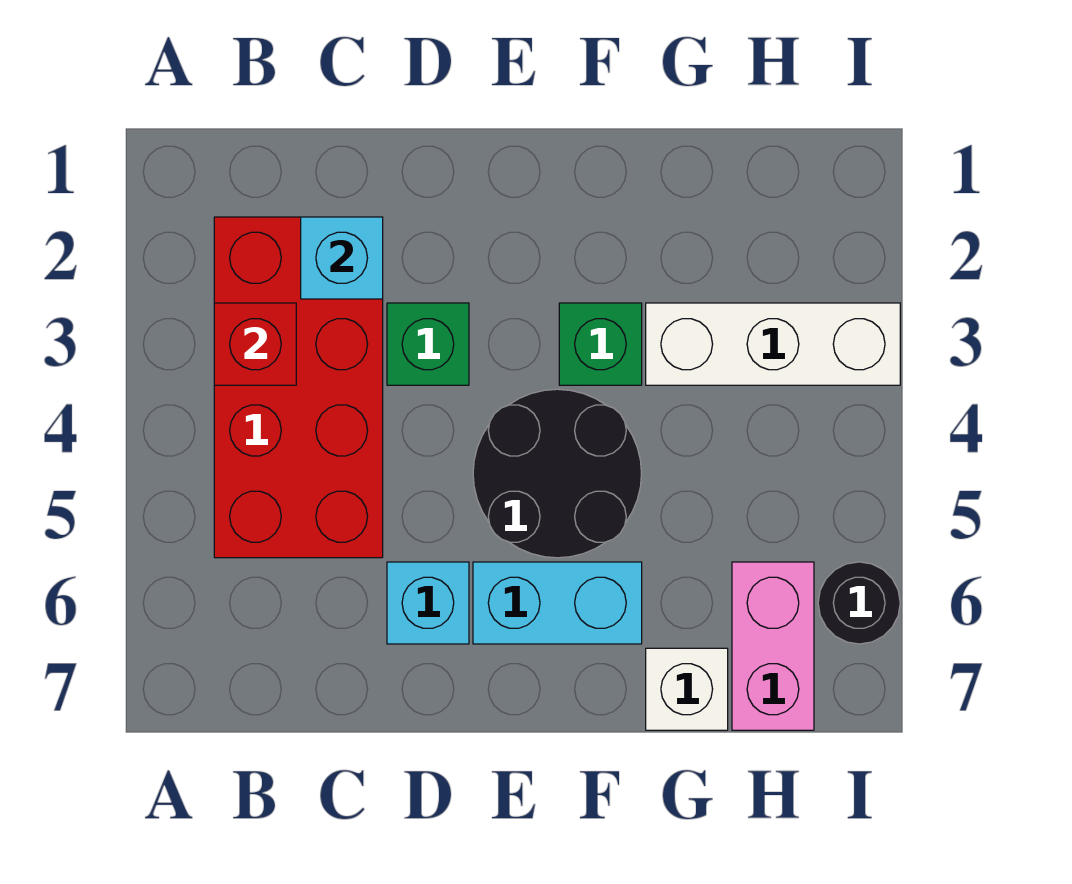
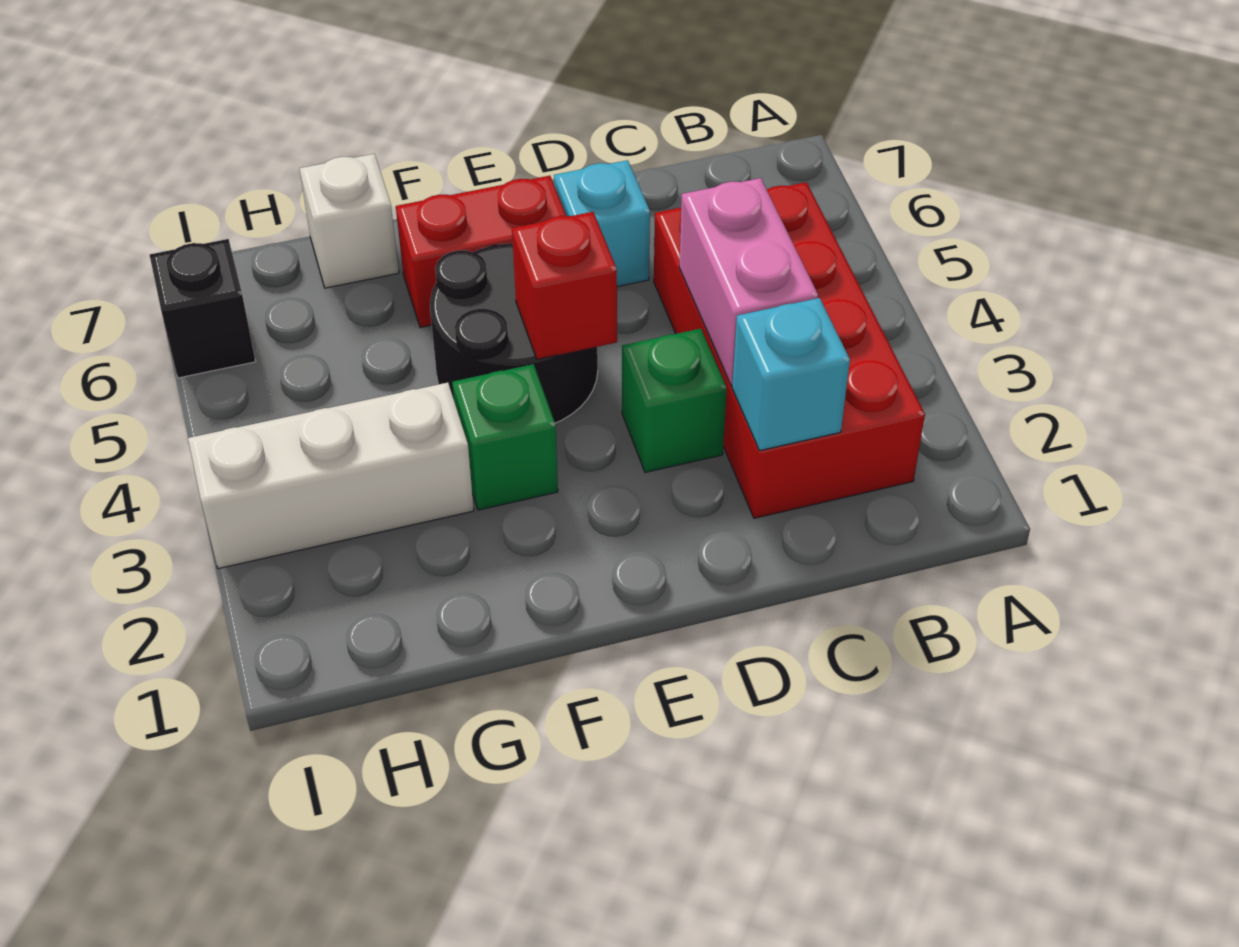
red 1x1 brick [214,303,296,385] -> red 1x1 brick moved to [512,212,617,359]
cyan 1x2 brick [473,562,642,644] -> red 1x2 brick [396,176,566,328]
pink 1x2 brick [732,562,814,730] -> pink 1x2 brick moved to [679,178,818,386]
black 1x1 round brick [818,562,900,644] -> black 1x1 brick [150,239,256,378]

